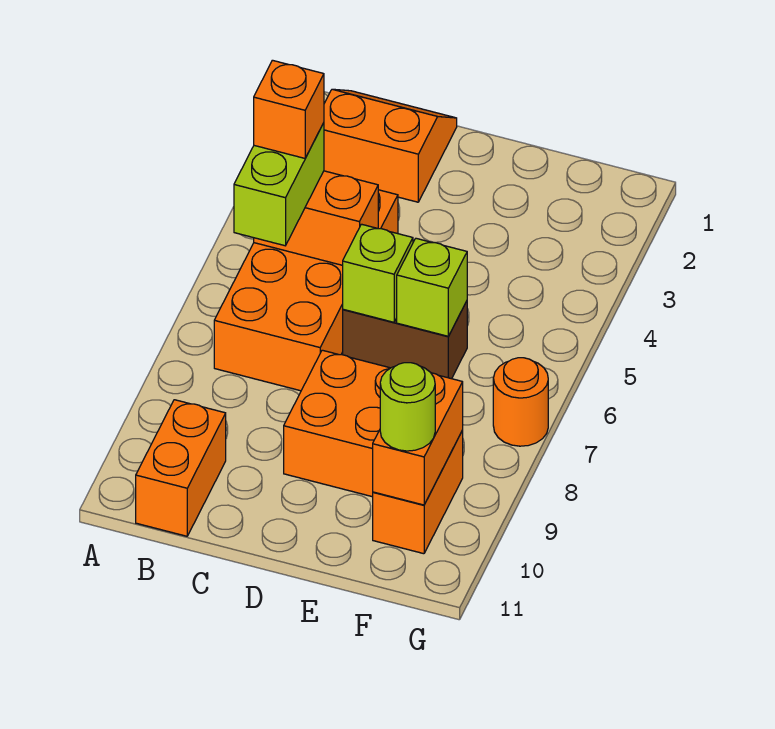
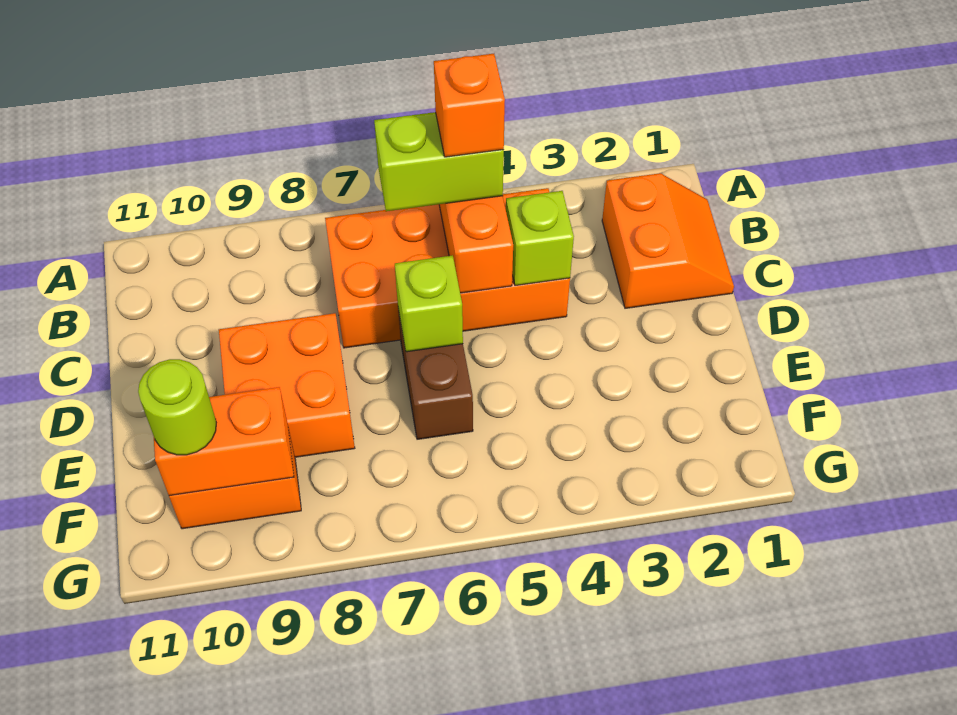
orange 1x2 brick [136,400,226,536] -> none
lime 1x1 brick [397,238,467,336] -> lime 1x1 brick moved to [506,191,574,286]
orange 1x1 round brick [493,358,548,446] -> none

